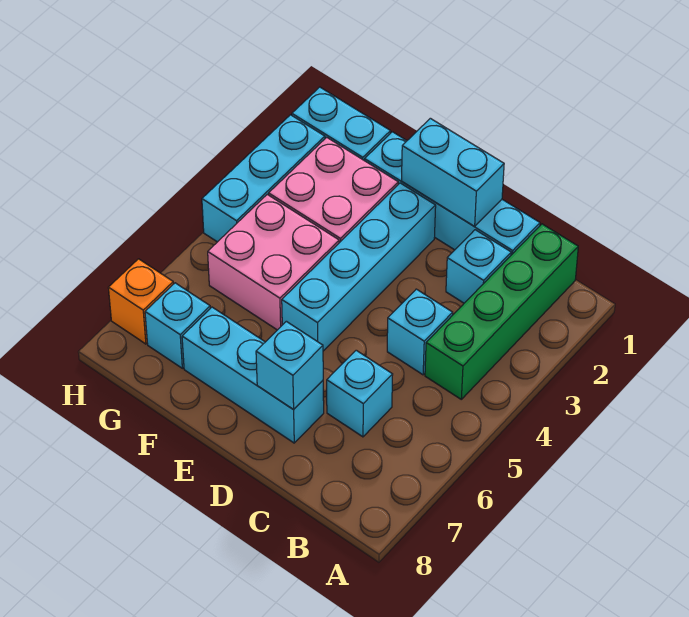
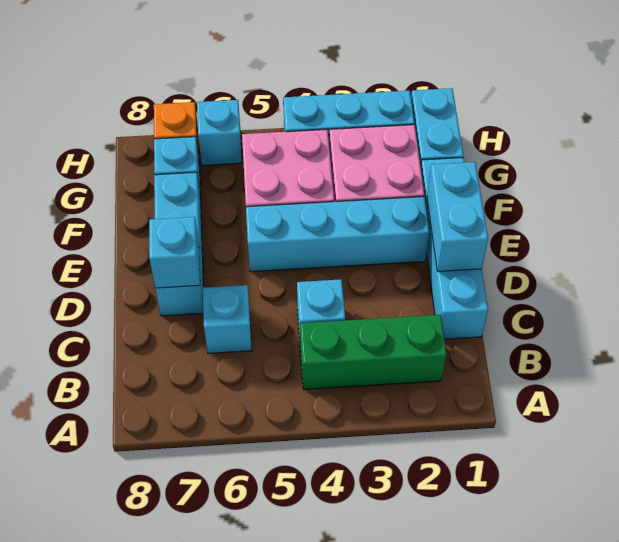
green 1x4 brick [425,224,578,399] -> green 1x3 brick [300,315,446,389]
cyan 1x1 brick [446,230,511,303] -> cyan 1x1 brick moved to [197,100,242,165]

